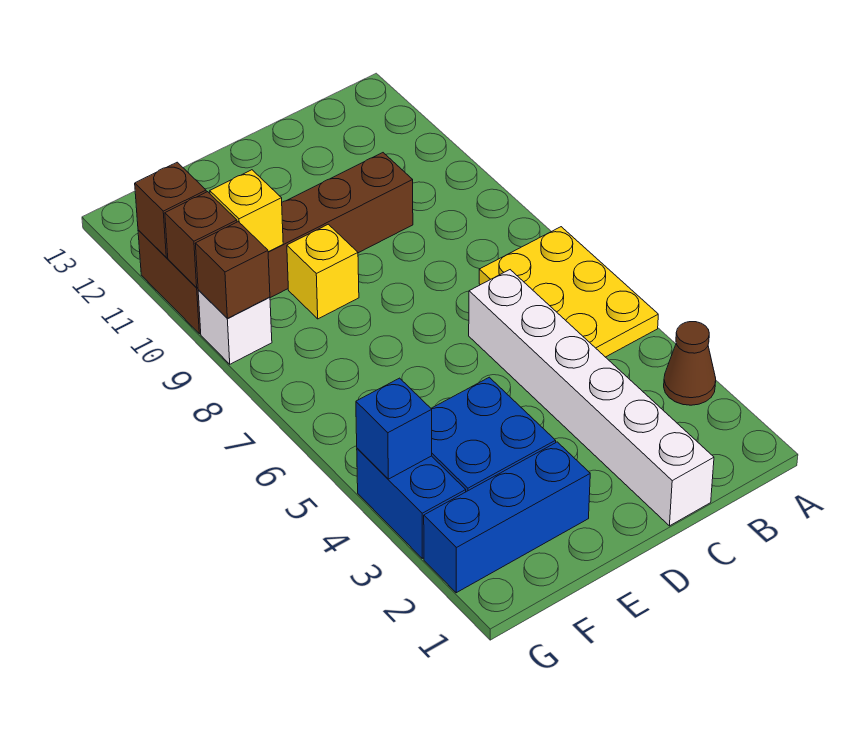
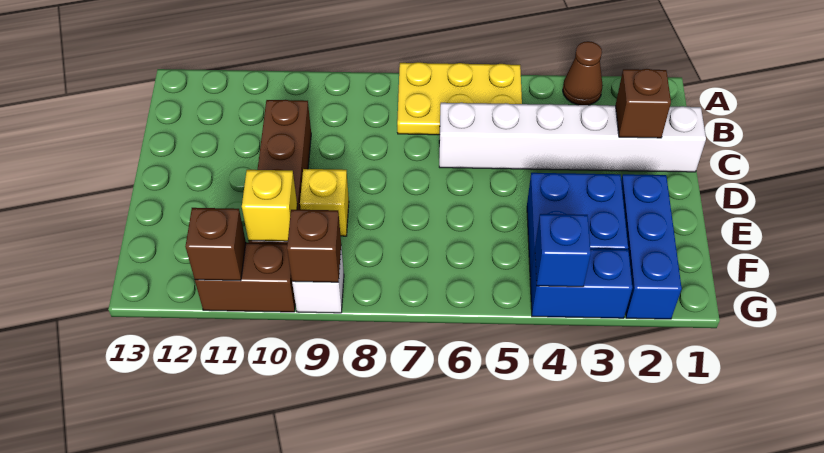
brown 1x1 brick [165,192,237,288] -> brown 1x1 brick moved to [615,69,671,138]

